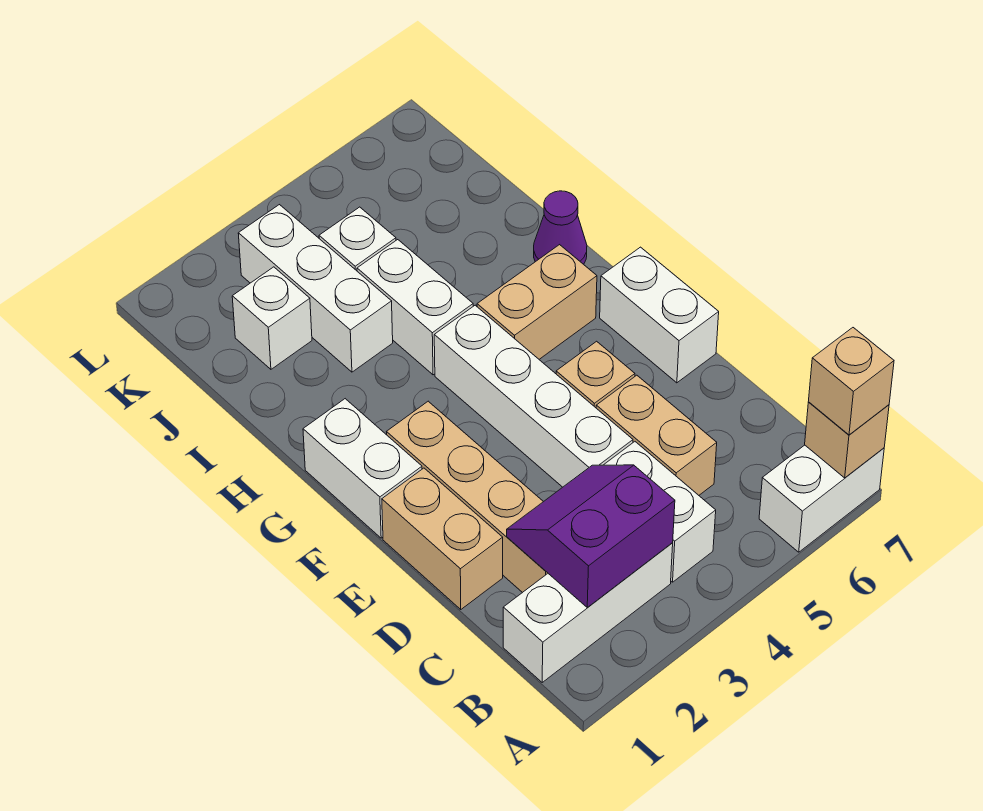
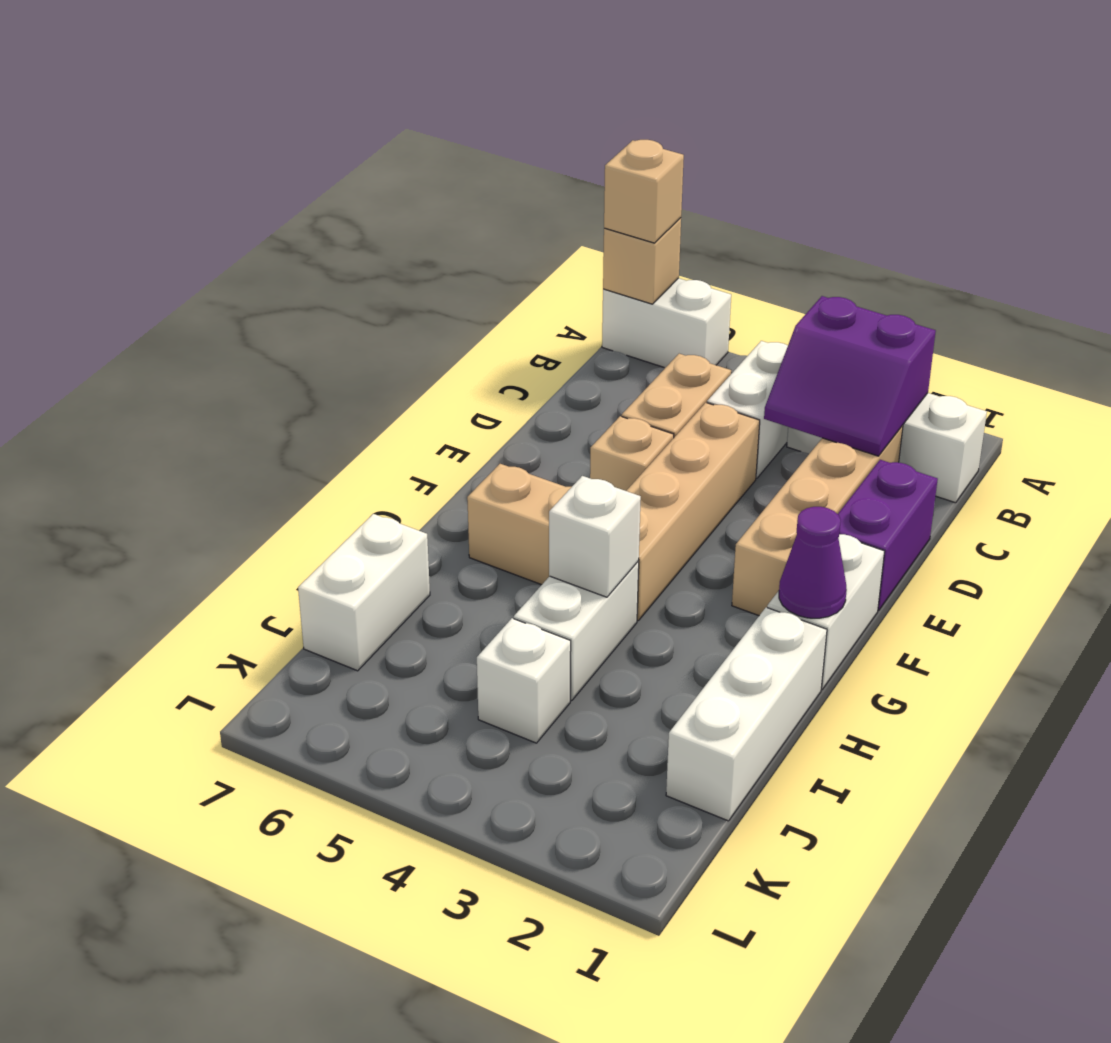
tan 1x2 brick [382,468,503,609] -> purple 1x2 brick [838,460,938,610]
white 1x4 brick [434,305,633,487] -> tan 1x4 brick [627,403,760,621]
white 1x2 brick [600,247,719,383] -> white 1x2 brick moved to [298,514,430,671]
purple 1x1 cone [534,191,587,264] -> purple 1x1 cone moved to [779,507,847,618]
white 1x3 brick [238,205,393,372] -> white 1x3 brick moved to [666,607,827,821]
white 1x1 brick [232,267,312,369] -> white 1x1 brick moved to [549,476,641,597]

